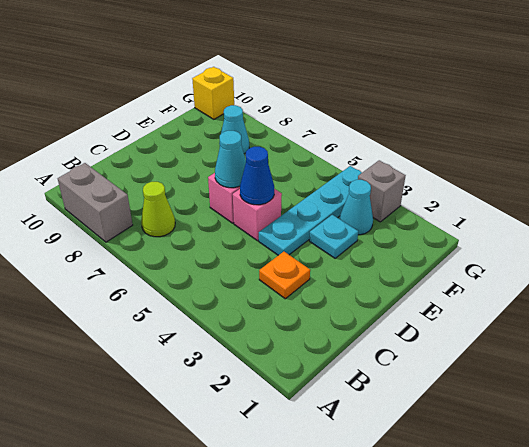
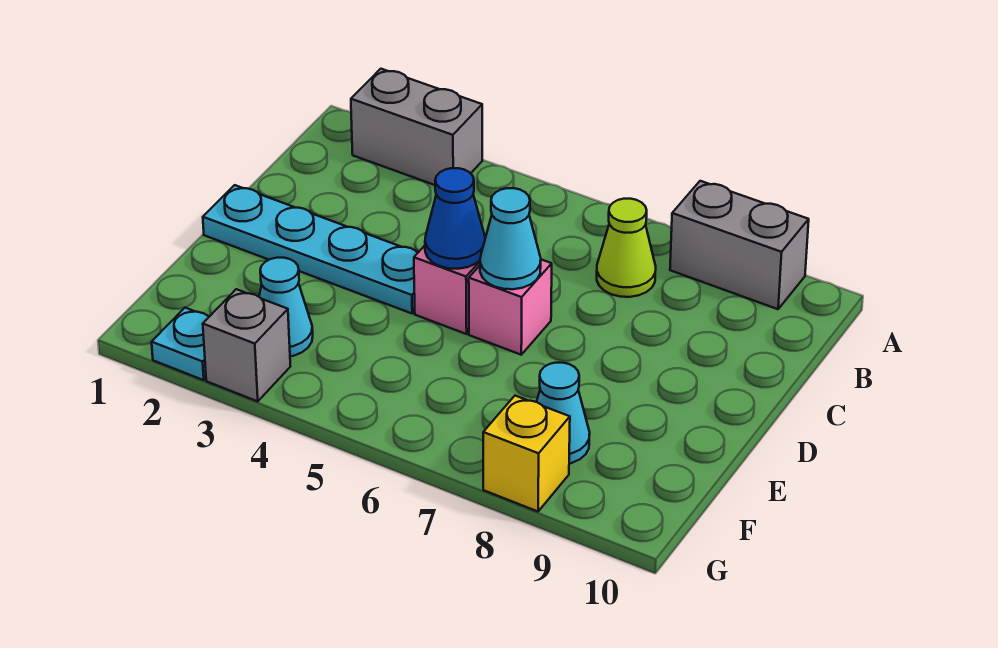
none -> grey 1x2 brick [351,69,482,185]
orange 1x1 plate [259,252,310,299] -> none
cyan 1x4 plate [259,166,362,255] -> cyan 1x4 plate turned to [203,185,417,313]
cyan 1x1 plate [309,215,358,258] -> cyan 1x1 plate moved to [152,308,209,380]
yellow 1x1 brick [192,67,234,119] -> yellow 1x1 brick moved to [483,396,570,511]

